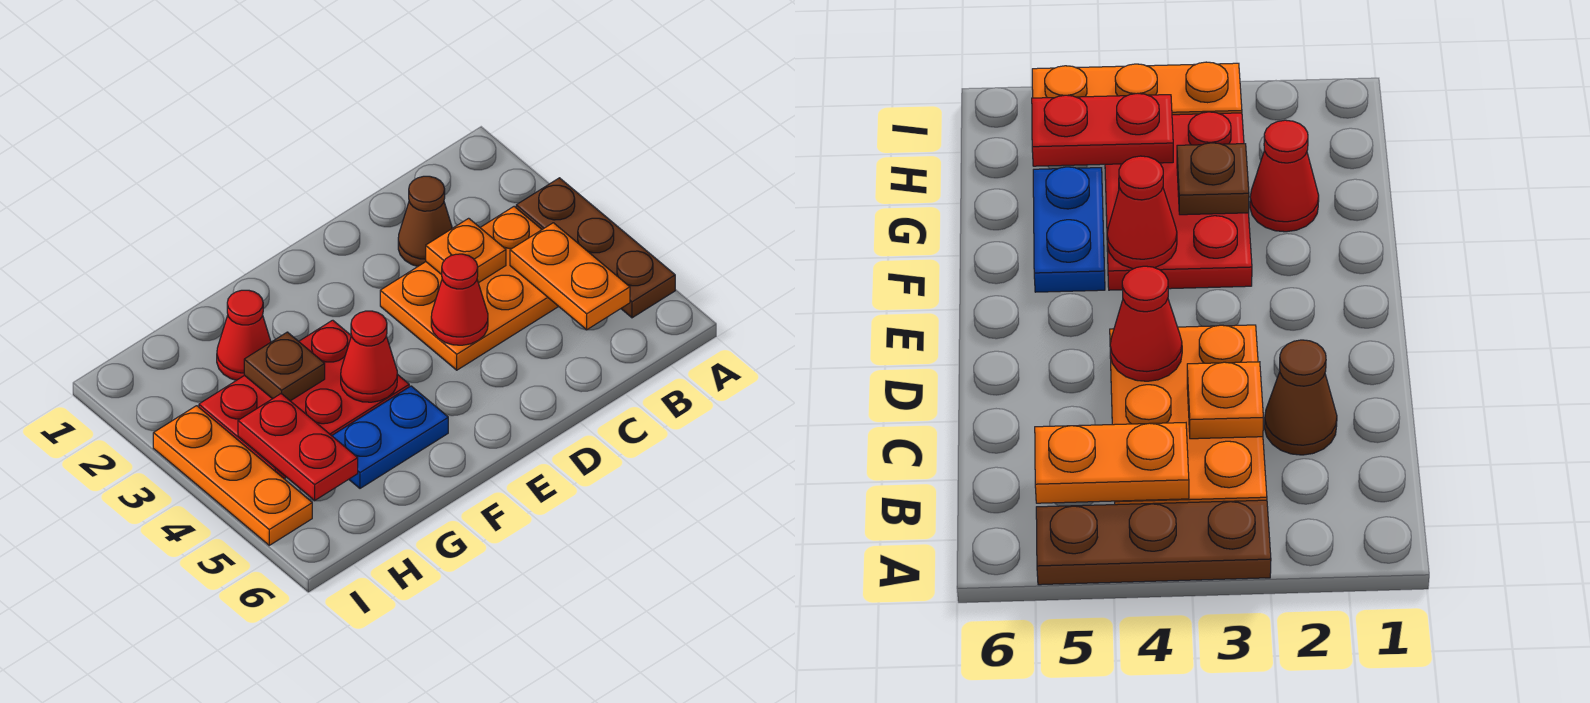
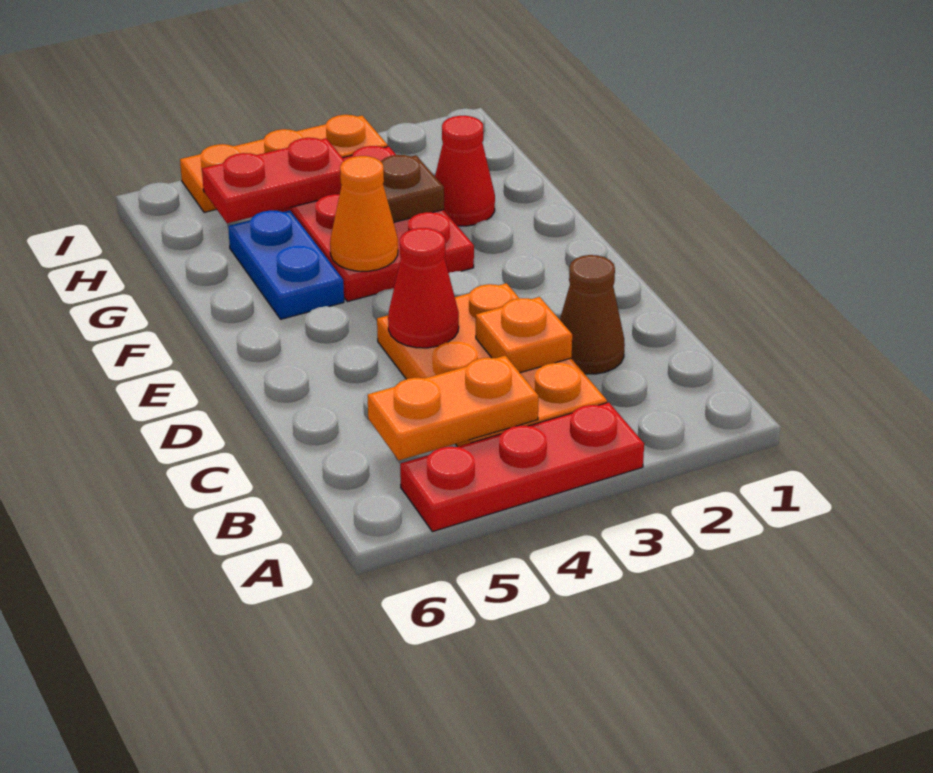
brown 1x3 plate [516,178,675,318] -> red 1x3 plate [400,402,644,532]
red 1x1 cone [341,311,397,402] -> orange 1x1 cone [330,156,398,271]

